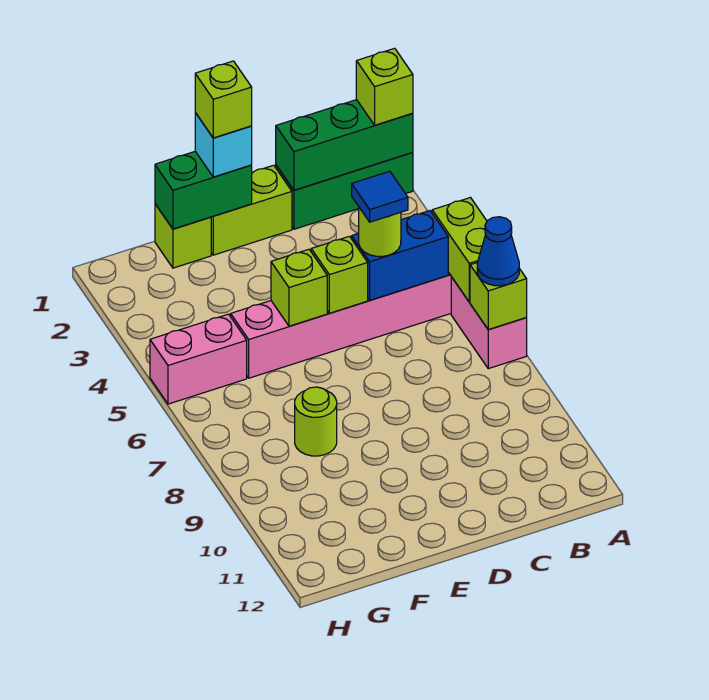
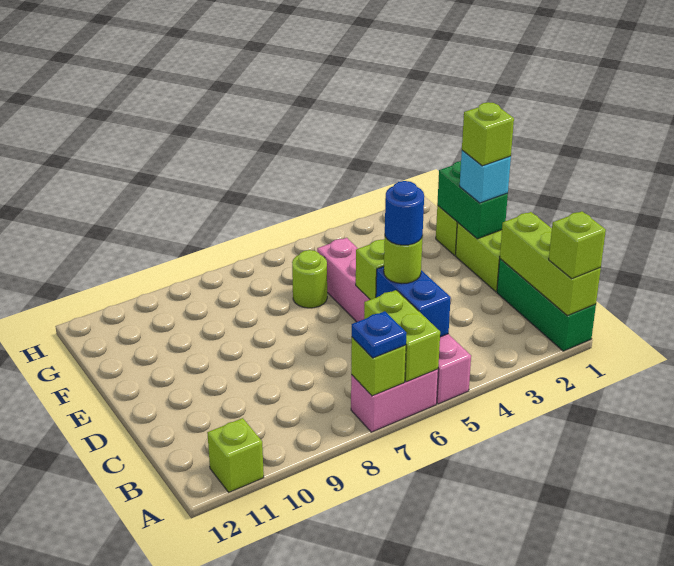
green 1x3 brick [276,100,413,190] -> lime 1x3 brick [500,212,601,316]
lime 1x2 brick [432,198,487,302] -> lime 1x2 brick turned to [364,290,440,382]
blue 1x1 cone [477,217,519,286] -> blue 1x1 plate [352,311,406,358]
blue 1x1 tile [352,171,408,222] -> blue 1x1 round brick [385,181,424,245]
lime 1x1 brick [271,249,327,326] -> lime 1x1 brick moved to [207,418,264,492]
lime 1x1 round brick [295,387,337,456] -> lime 1x1 round brick moved to [292,250,327,308]
pink 1x2 brick [150,314,247,404] -> none

